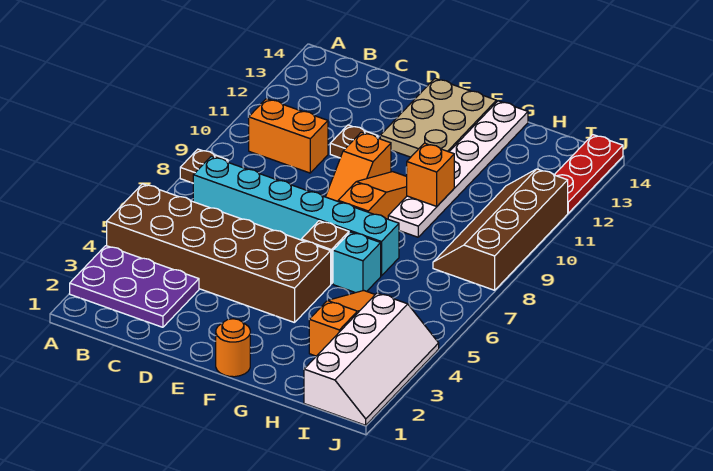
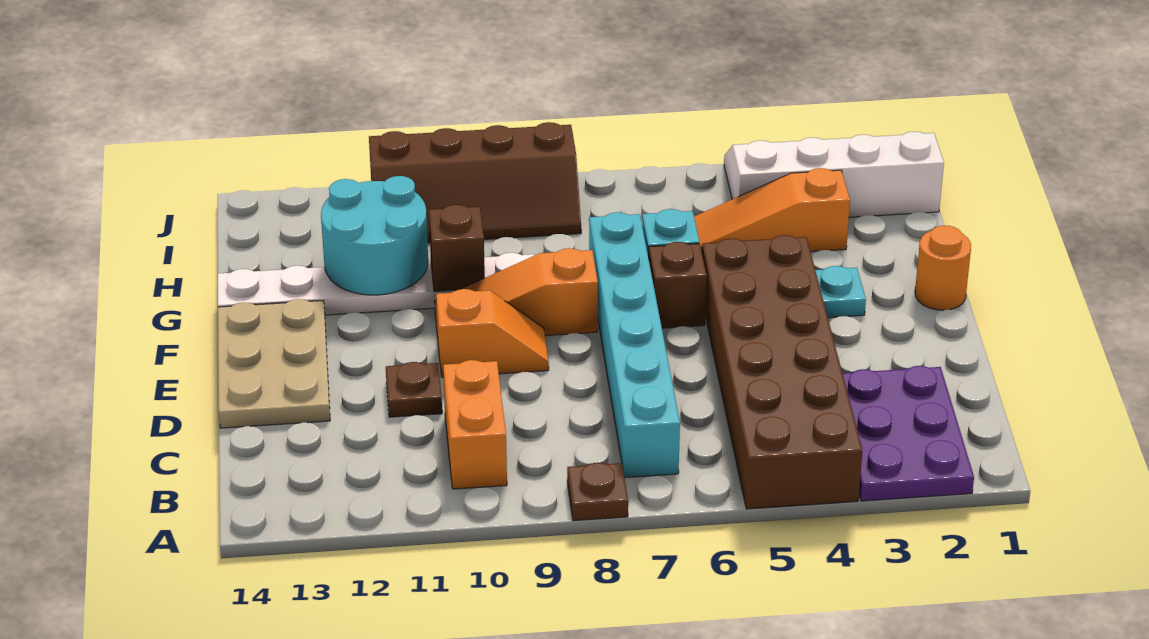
tan 2x3 plate [380,79,496,157] -> tan 2x3 plate turned to [218,299,330,428]
none -> cyan 1x1 plate [815,266,866,318]
orange 1x1 brick [406,143,454,206] -> brown 1x1 brick [429,205,485,291]
none -> cyan 2x2 round brick [321,176,428,295]
red 1x3 plate [555,135,623,213] -> none

